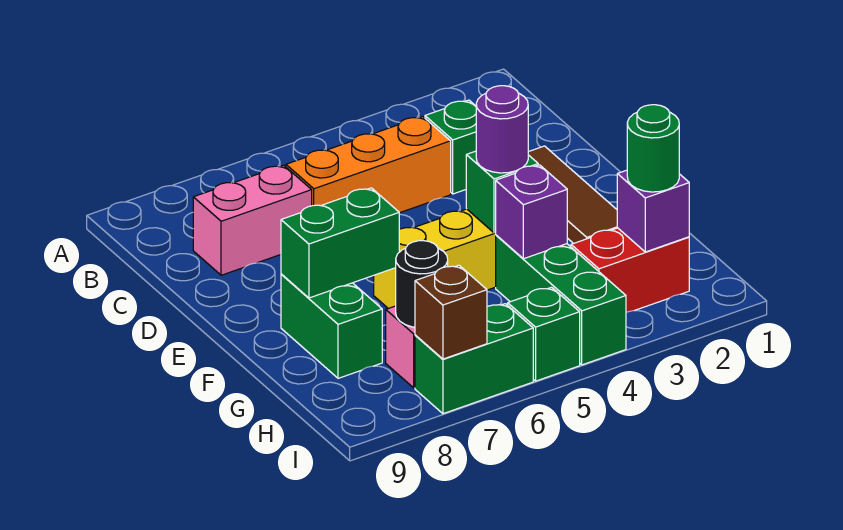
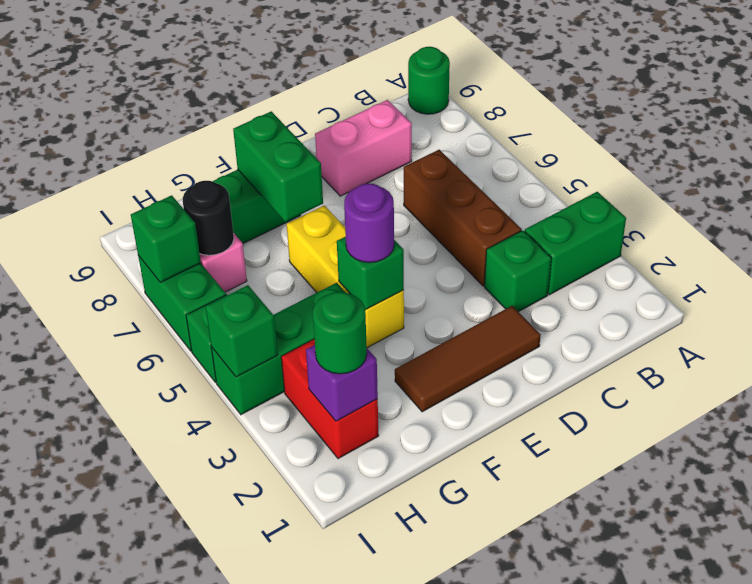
none -> green 1x2 brick [525,192,626,295]
none -> green 1x1 round brick [408,47,450,114]
orange 1x3 brick [286,116,451,213] -> brown 1x3 brick [404,150,522,286]
pink 1x2 brick [193,165,312,275] -> pink 1x2 brick turned to [315,100,412,196]
purple 1x1 brick [496,165,567,259] -> none
none -> green 1x1 brick [206,285,278,377]
brown 1x1 brick [415,265,487,359] -> green 1x1 brick [131,195,201,282]

